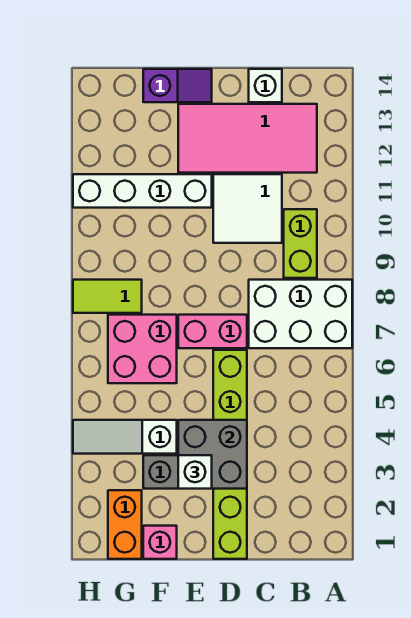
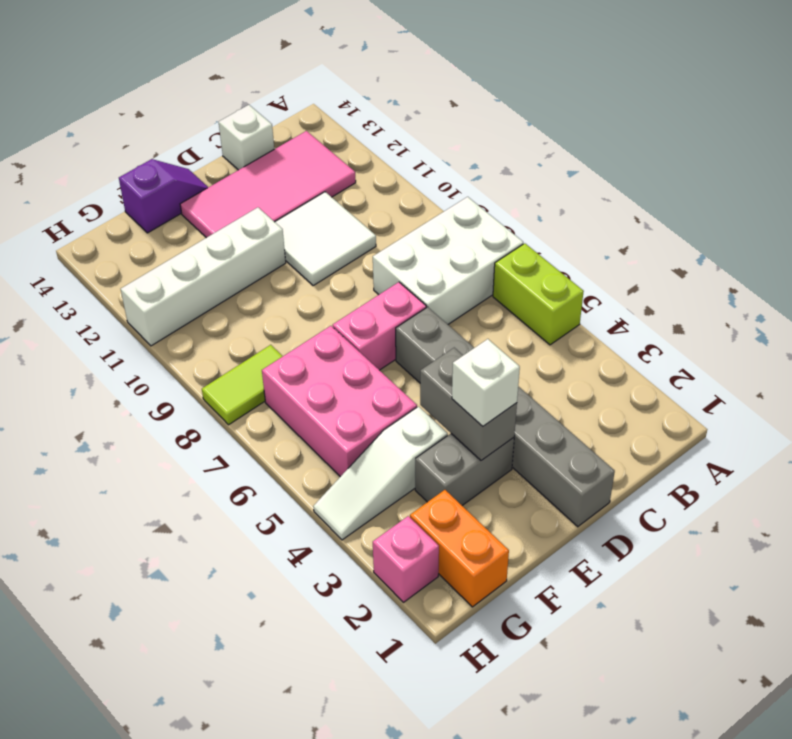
lime 1x2 brick [284,209,317,278] -> lime 1x2 brick moved to [493,243,584,345]
lime 1x6 brick [213,350,247,559] -> grey 1x6 brick [396,307,615,527]
grey 2x2 brick [178,420,247,489] -> grey 1x2 brick [420,348,517,461]
pink 1x1 brick [143,526,177,559] -> pink 1x1 brick moved to [373,516,439,602]
pink 2x2 brick [108,315,177,383] -> pink 2x3 brick [262,326,417,477]

